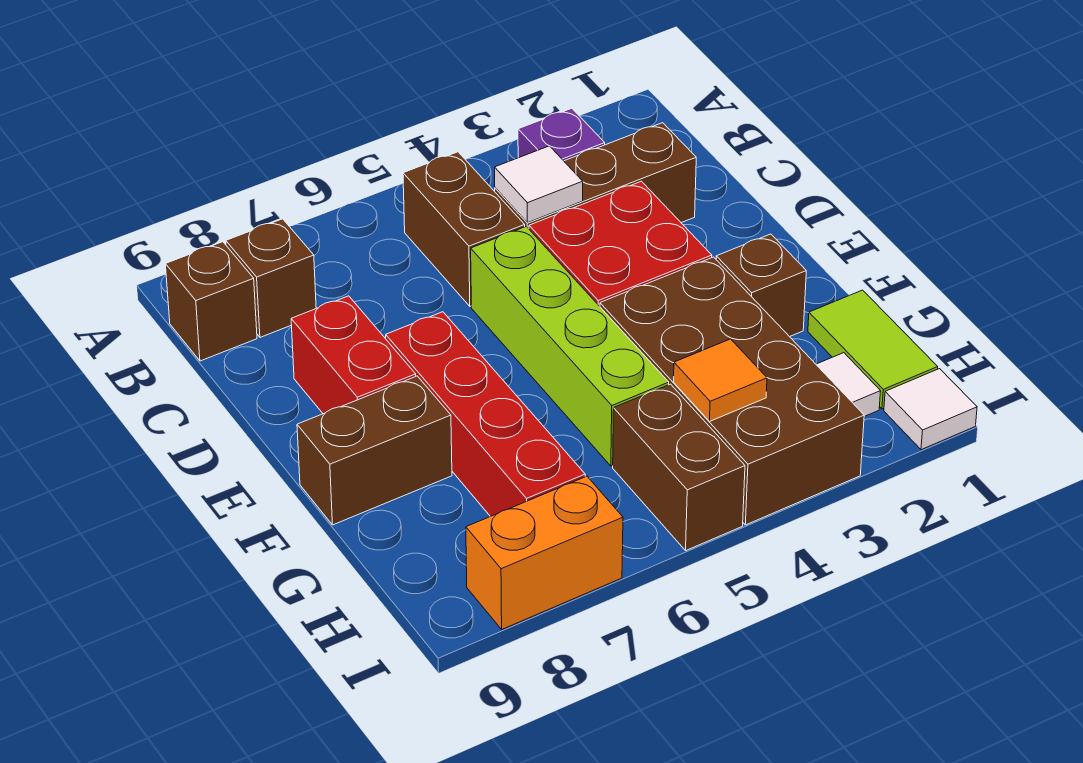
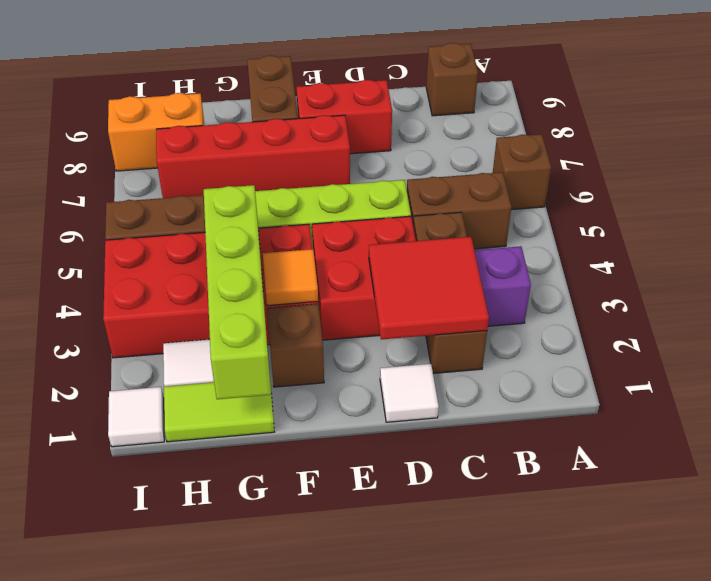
brown 1x1 brick [226,219,316,337] -> brown 1x1 brick moved to [493,134,551,210]
none -> red 2x2 tile [369,237,489,339]
white 1x1 tile [495,146,583,223] -> white 1x1 tile moved to [380,364,439,422]
brown 2x4 brick [600,257,864,525] -> red 2x4 brick [103,224,318,358]
none -> lime 1x4 brick [204,185,271,399]
orange 1x1 tile [674,339,767,421] -> orange 1x1 tile moved to [263,249,318,306]
orange 1x2 brick [466,476,623,629] -> orange 1x2 brick turned to [108,93,205,171]

